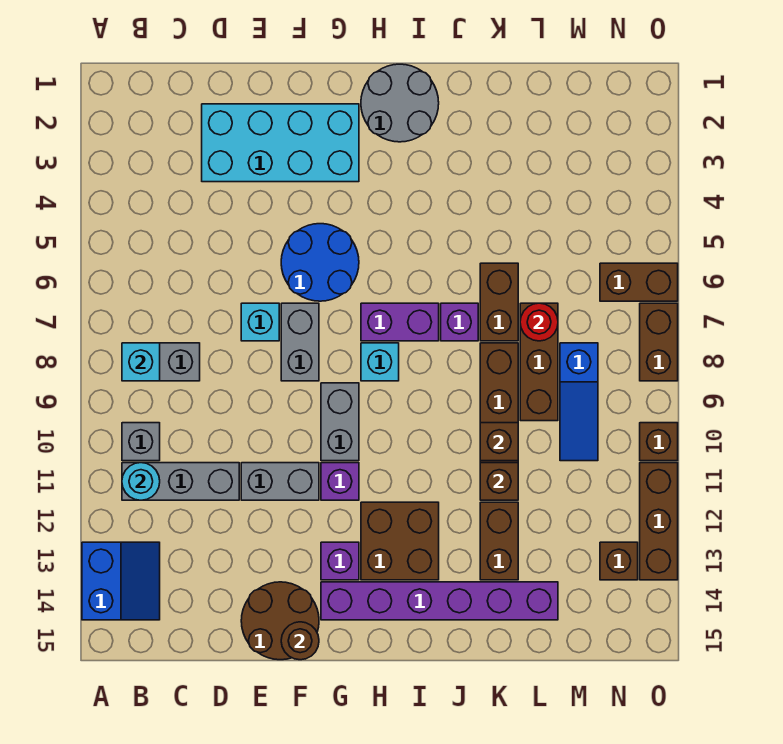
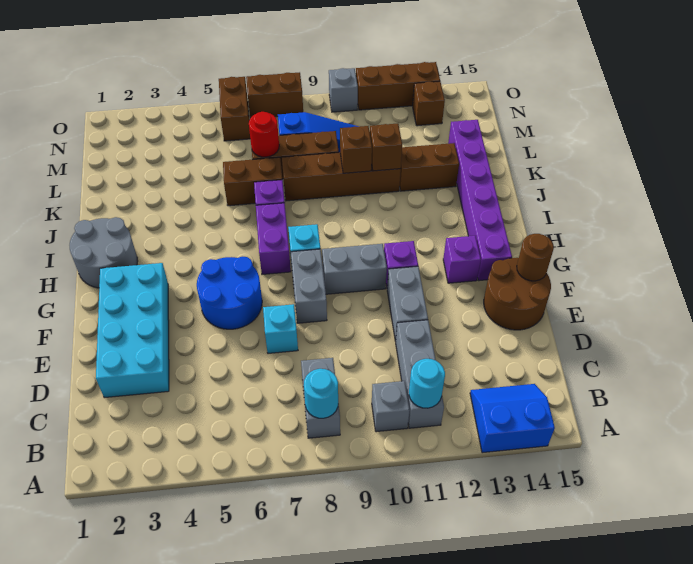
cyan 1x1 brick [122,343,160,381] -> cyan 1x1 round brick [304,369,338,418]
grey 1x2 brick [281,303,319,381] -> grey 1x2 brick turned to [291,249,327,323]
brown 2x2 brick [361,502,439,580] -> none
brown 1x1 brick [640,423,678,461] -> grey 1x1 brick [329,68,358,112]

